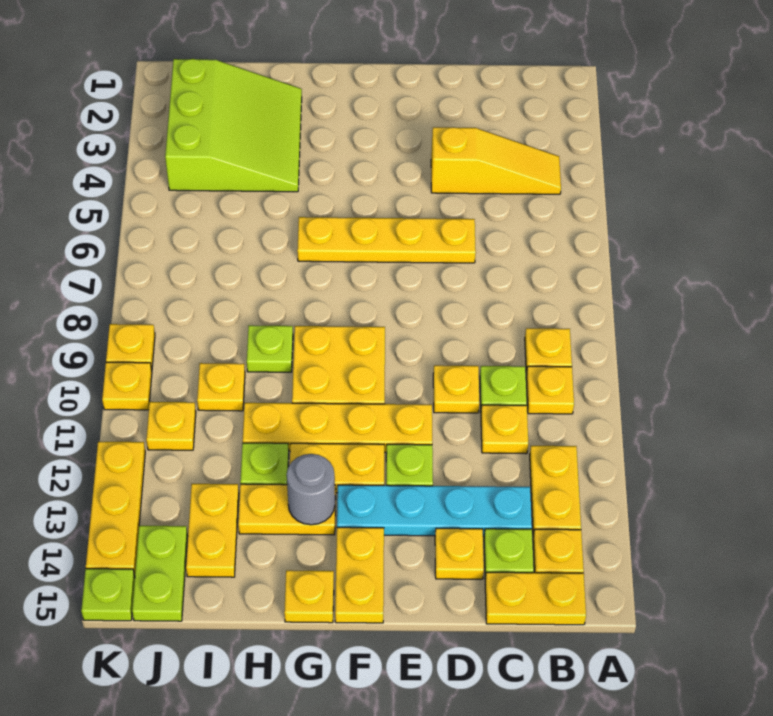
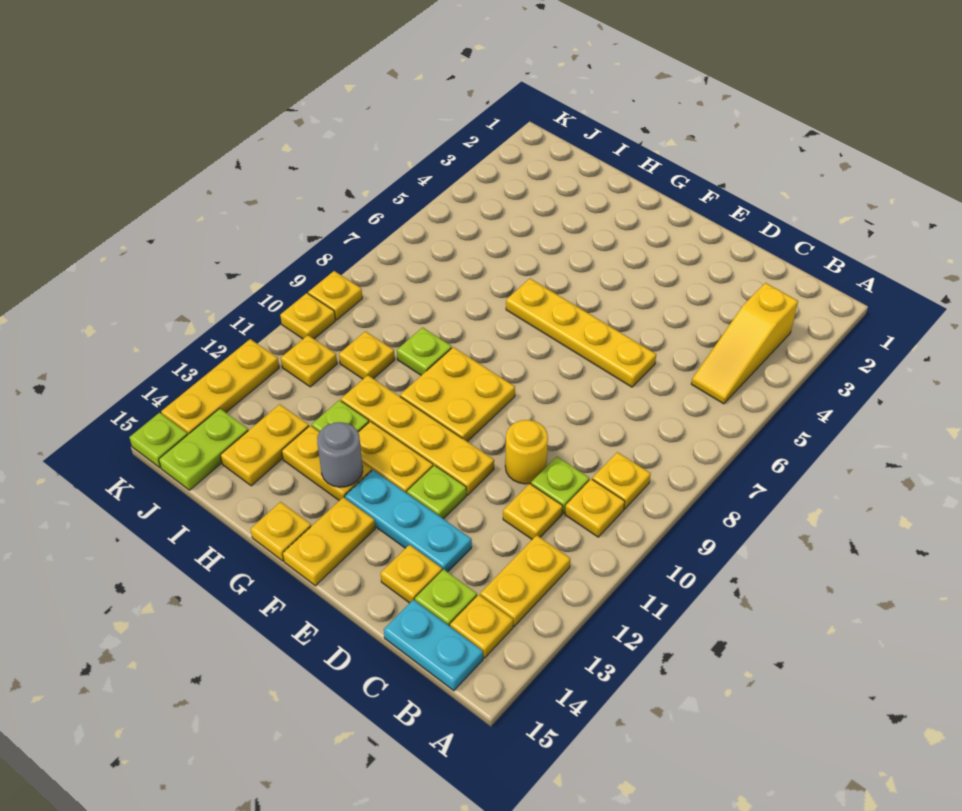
yellow 1x3 slope [431,127,561,194] -> yellow 1x3 slope turned to [691,283,798,404]
yellow 1x2 plate [485,572,586,625] -> cyan 1x2 plate [384,600,483,691]
cyan 1x4 plate [337,485,532,536] -> cyan 1x3 plate [345,470,472,572]
yellow 1x1 plate [433,365,479,413] -> yellow 1x1 round brick [505,420,548,484]
lime 3x3 slope [165,59,302,192] -> none

